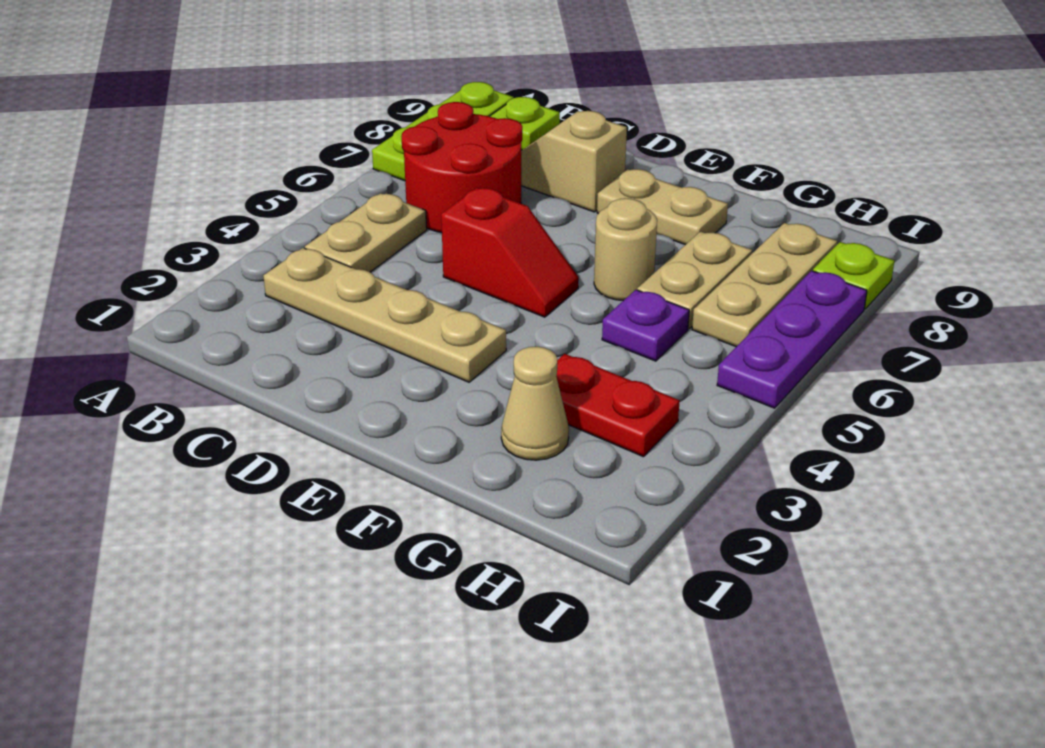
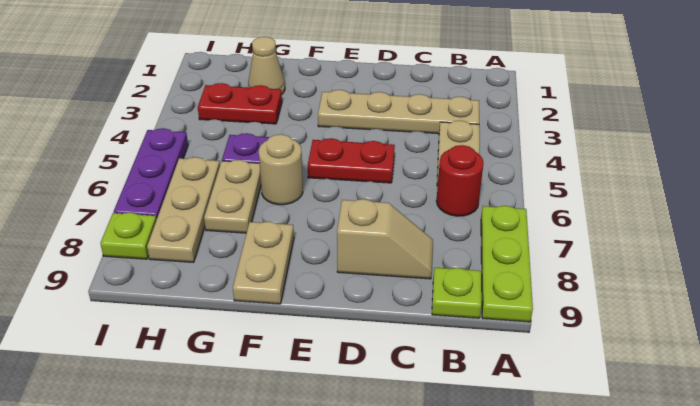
red 2x2 round brick [401,102,522,233] -> red 1x1 round brick [436,145,484,216]
red 1x2 slope [441,188,579,317] -> red 1x2 plate [308,138,395,183]
tan 1x2 plate [597,169,728,245] -> tan 1x2 plate turned to [233,222,294,304]

